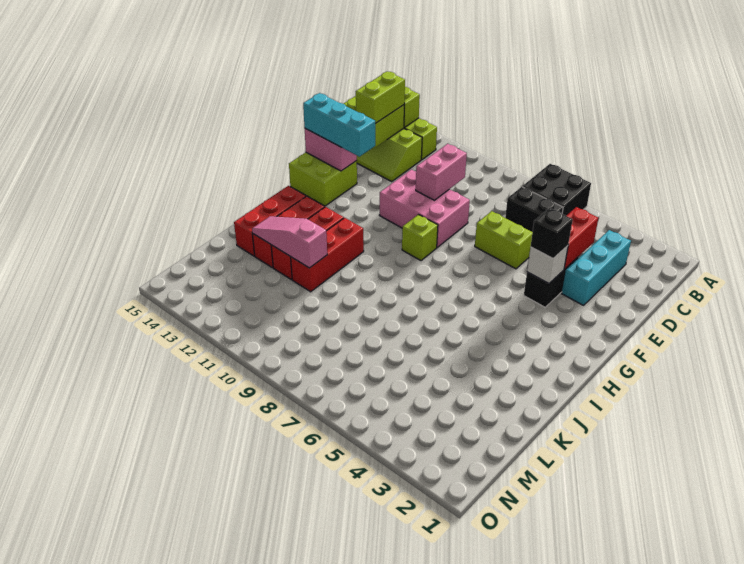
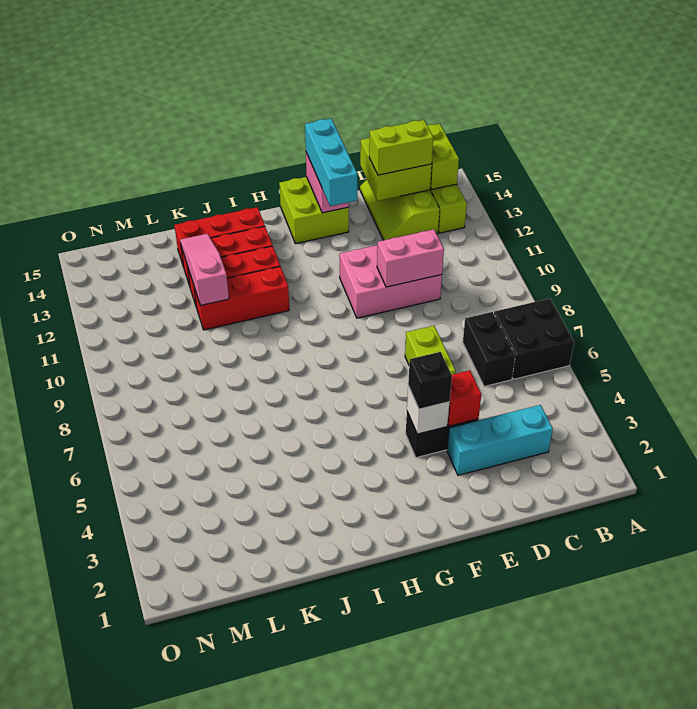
red 1x2 brick [564,207,598,269] -> red 1x1 brick [448,370,481,426]
pink 2x3 brick [380,170,470,247] -> pink 2x3 brick turned to [339,245,442,318]
lime 1x1 brick [402,215,438,261] -> none

